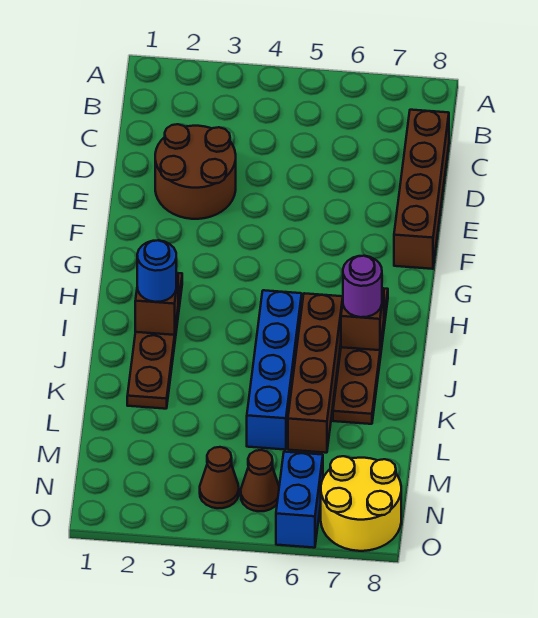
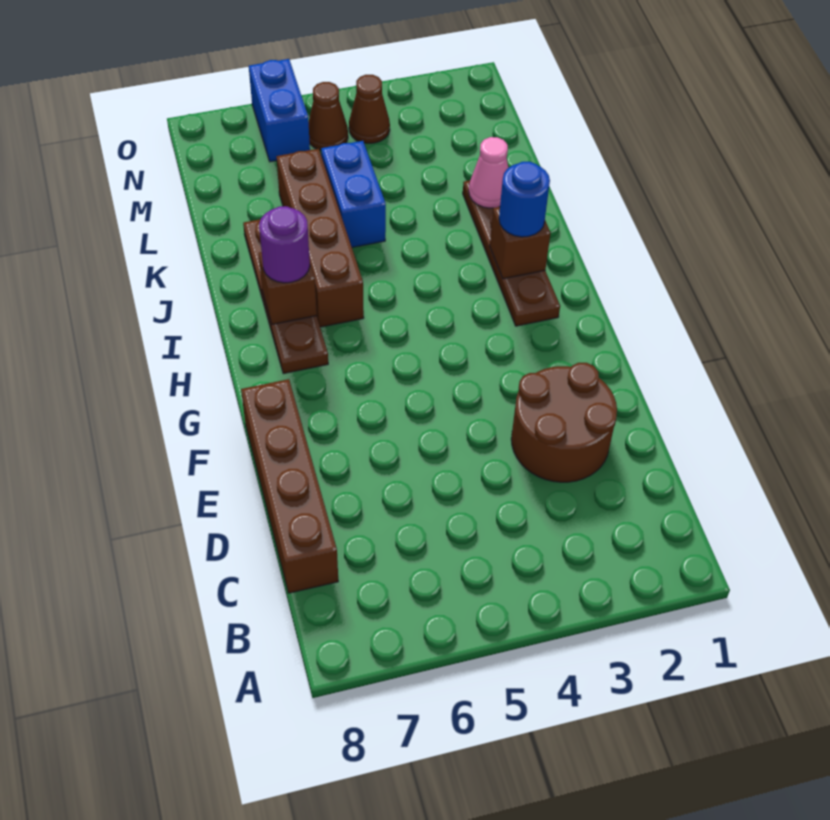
blue 1x4 brick [247,290,302,450] -> blue 1x2 brick [321,141,386,247]
none -> pink 1x1 cone [469,137,508,208]
yellow 2x2 round brick [321,456,401,551] -> none

